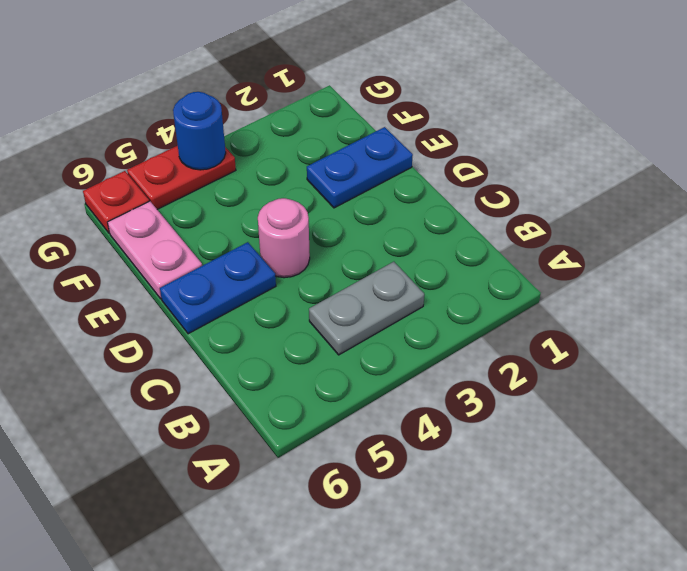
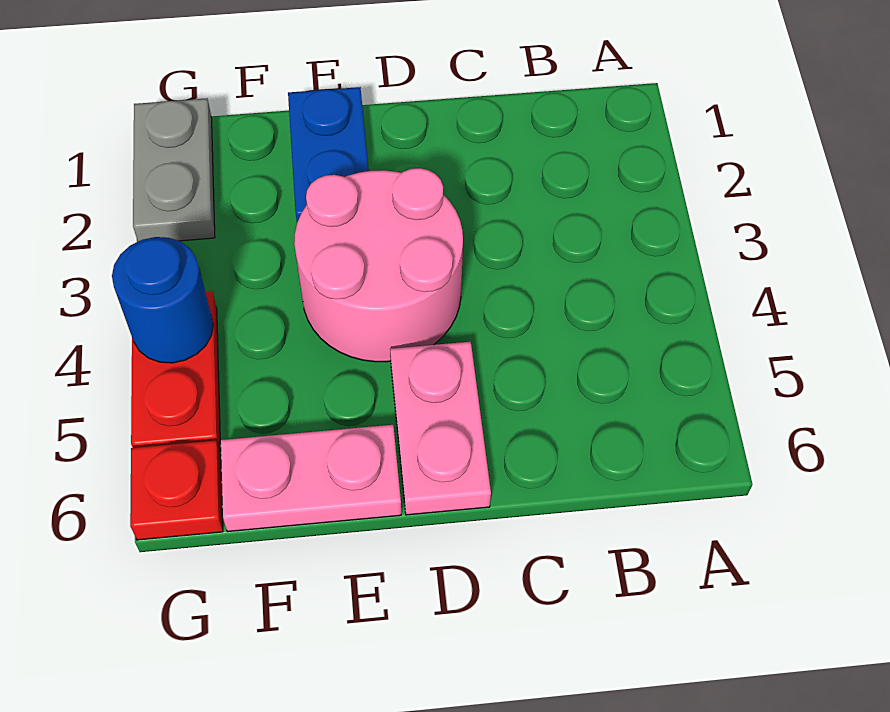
grey 1x2 plate [309,262,424,355] -> grey 1x2 plate moved to [133,98,215,241]
pink 1x1 round brick [258,198,310,278] -> pink 2x2 round brick [294,168,463,362]
blue 1x2 plate [160,242,276,334] -> pink 1x2 plate [390,342,491,515]

